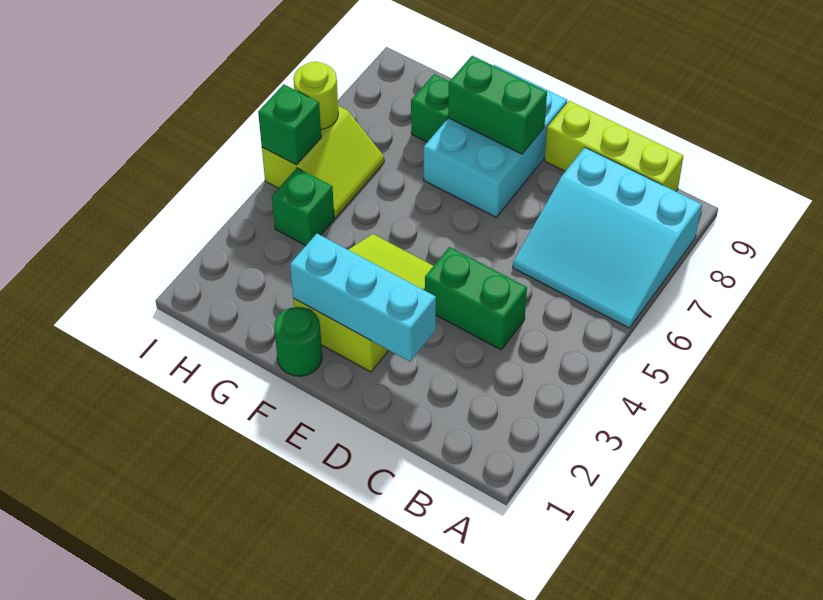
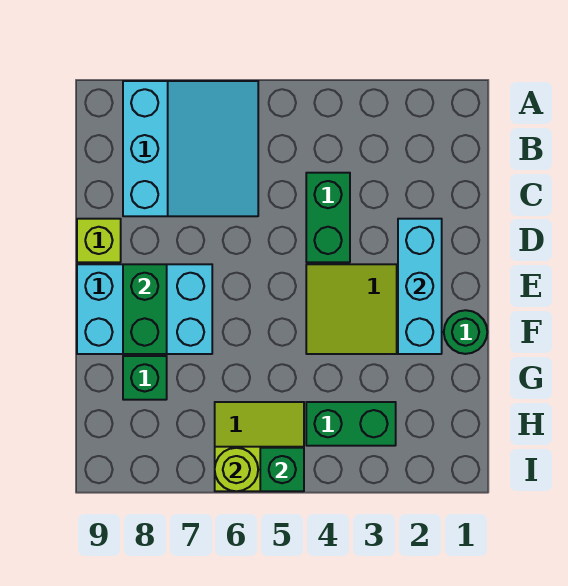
lime 1x3 brick [545,101,684,191] -> lime 1x1 brick [77,219,121,262]
green 1x1 brick [272,168,334,246] -> green 1x2 brick [306,402,396,446]

